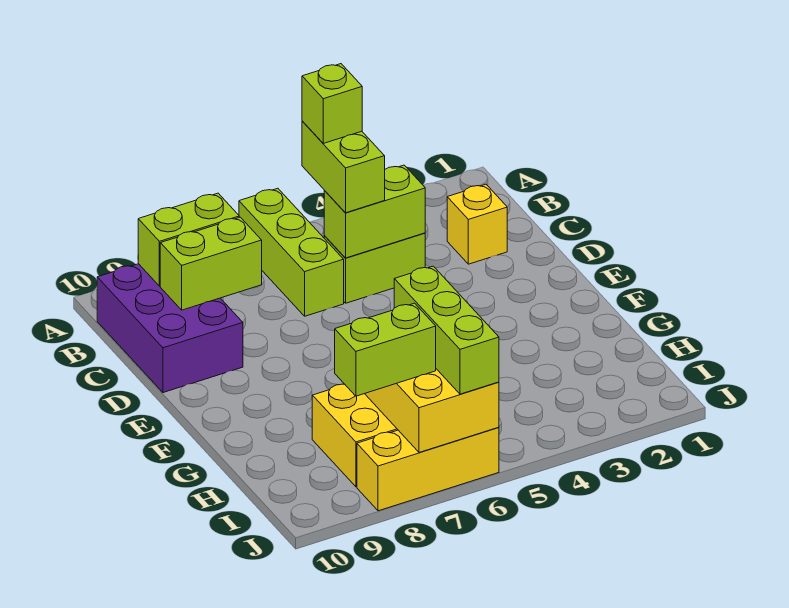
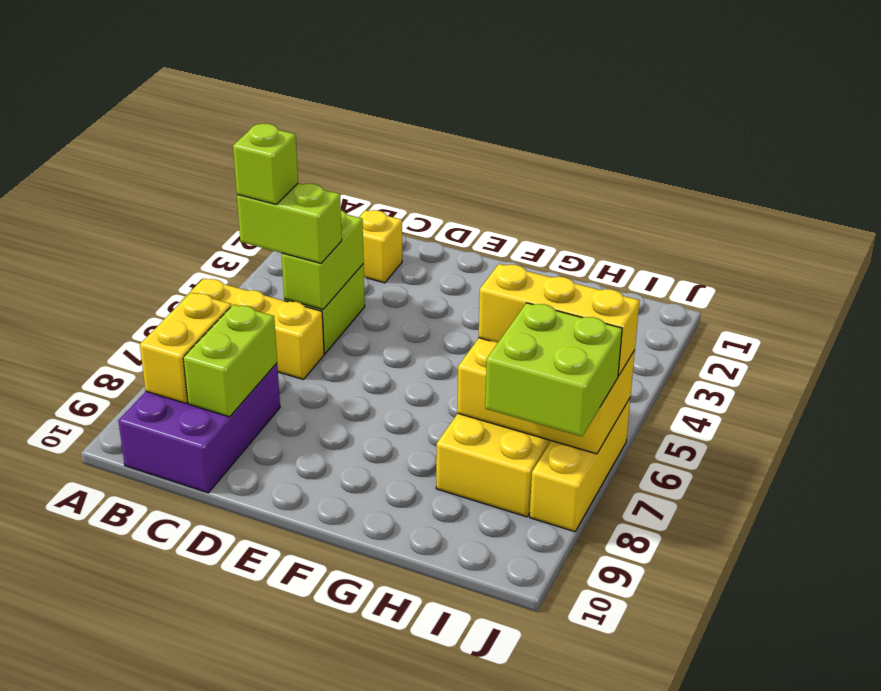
lime 1x3 brick [239,188,344,316] -> yellow 1x3 brick [181,278,324,380]
lime 1x2 brick [138,193,239,286] -> yellow 1x2 brick [140,293,231,403]
purple 2x3 brick [97,264,243,393] -> purple 2x3 brick turned to [118,363,280,493]
lime 1x3 brick [394,266,499,394] -> yellow 1x3 brick [479,264,640,376]
lime 1x2 brick [335,303,436,396] -> lime 2x2 brick [485,303,622,437]

